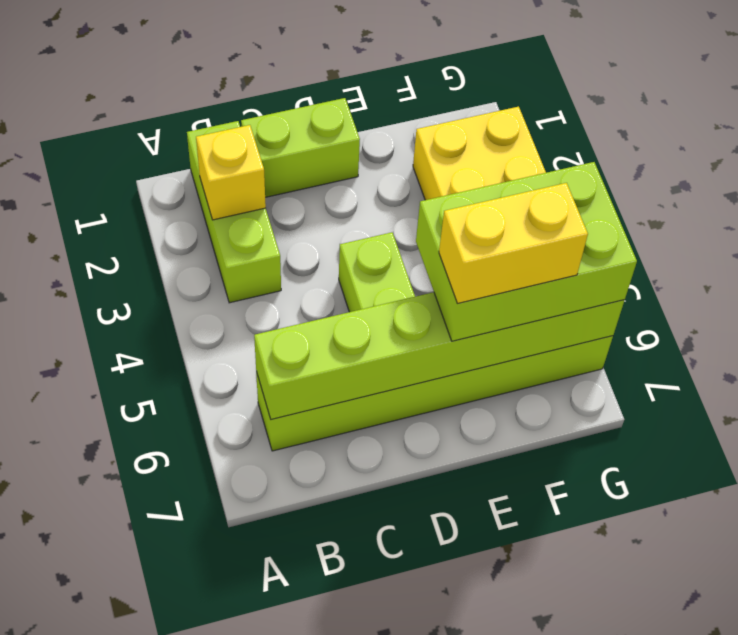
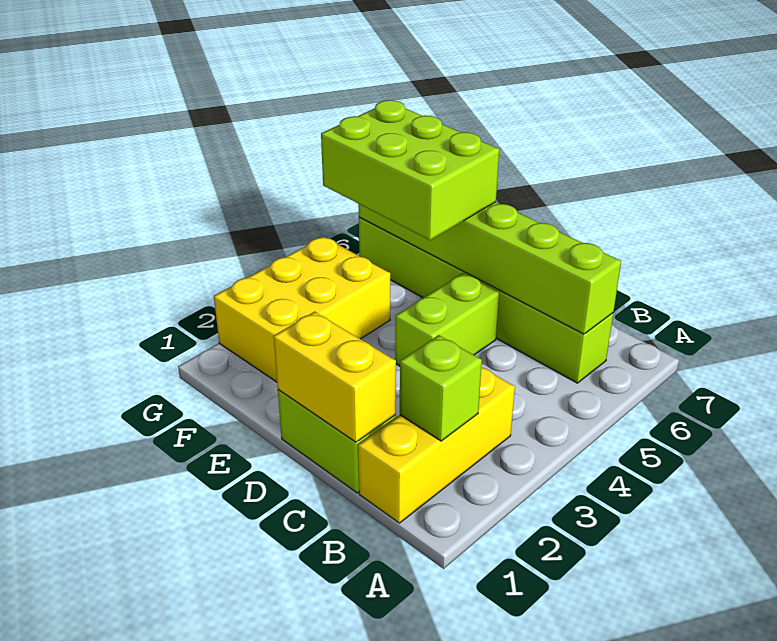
lime 1x3 brick [187,121,281,303] -> yellow 1x3 brick [358,367,515,523]
yellow 1x1 brick [196,125,266,220] -> lime 1x1 brick [400,335,482,441]
yellow 1x2 brick [439,183,588,303] -> yellow 1x2 brick moved to [273,312,396,442]

